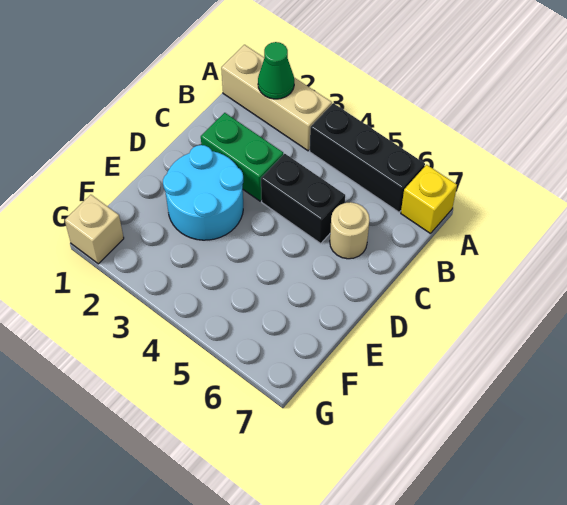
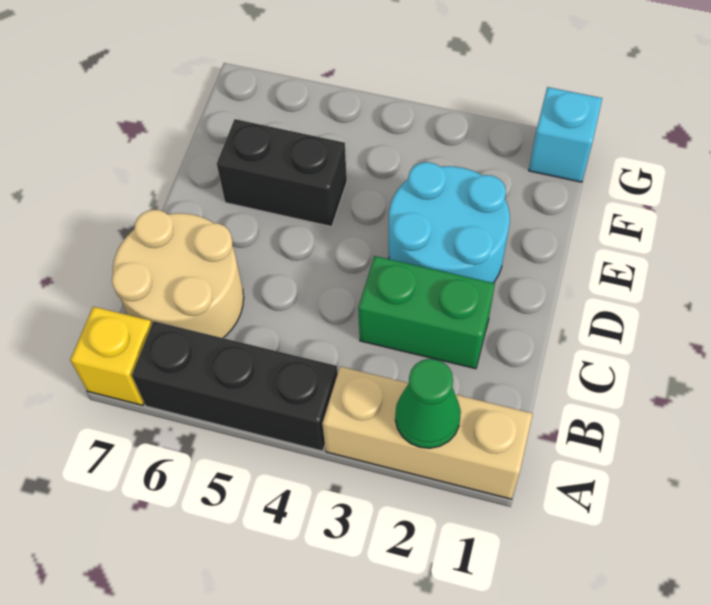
black 1x2 brick [261,154,345,243] -> black 1x2 brick moved to [217,119,347,227]
tan 1x1 round brick [330,202,370,259] -> tan 2x2 round brick [112,210,244,338]
tan 1x1 brick [65,195,124,264] -> cyan 1x1 brick [529,87,602,182]

